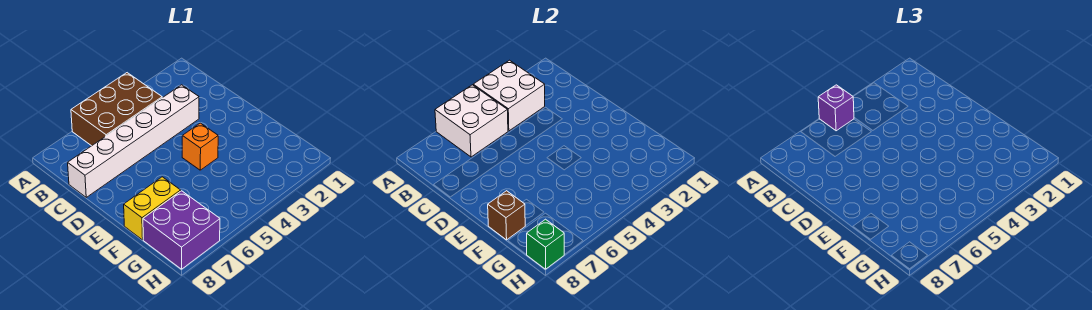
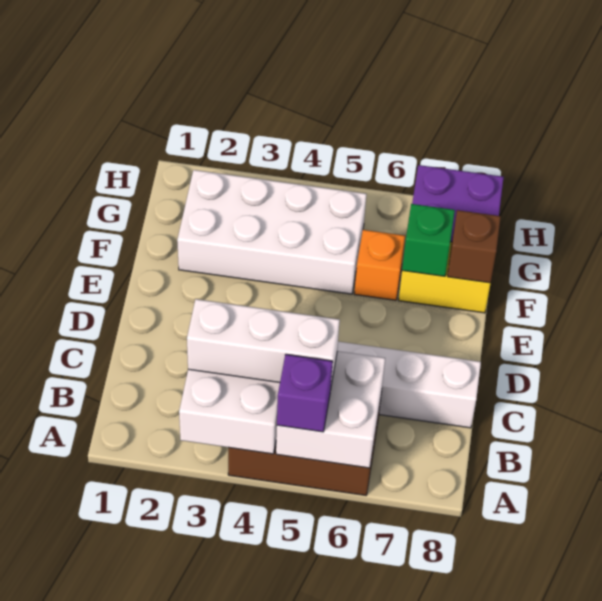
none -> white 1x3 brick [187,299,340,385]
orange 1x1 brick [182,123,218,170] -> orange 1x1 brick moved to [354,230,405,300]
none -> white 2x4 brick [177,170,366,294]
green 1x1 brick [526,219,564,269] -> green 1x1 brick moved to [402,204,455,276]

